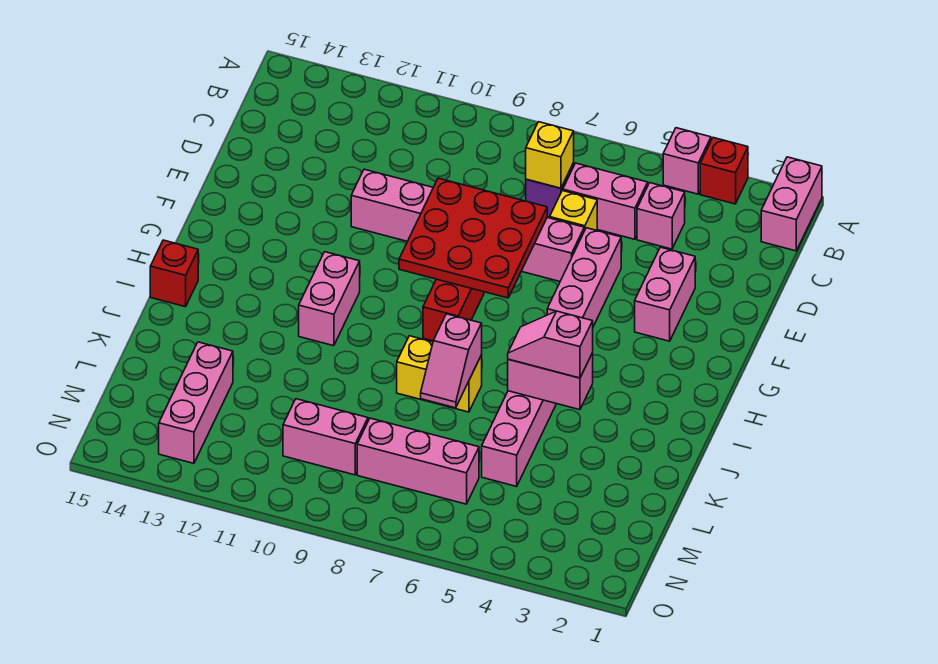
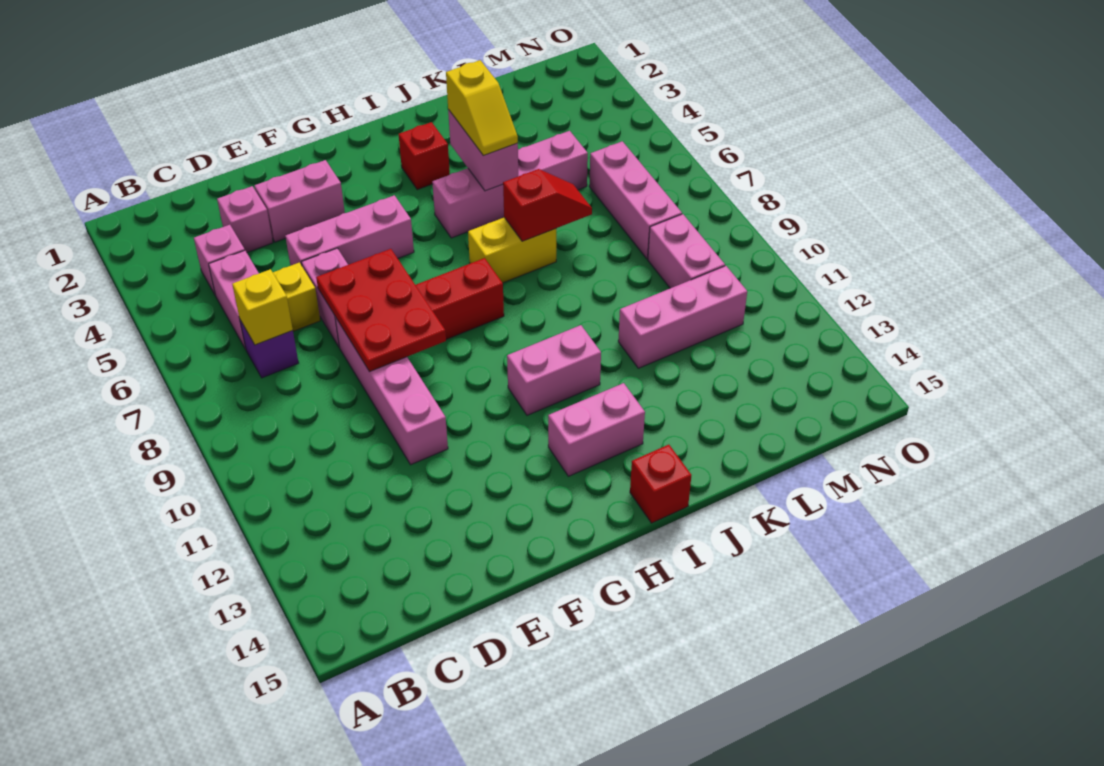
pink 1x2 brick [761,157,822,251] -> pink 1x2 brick moved to [548,383,645,476]
red 1x1 brick [700,138,748,204] -> red 1x1 brick moved to [399,122,450,190]
pink 1x1 brick [663,128,711,194] -> pink 1x1 brick moved to [217,186,273,252]
red 3x3 plate [399,178,547,298] -> red 2x3 plate [316,249,446,372]
pink 1x2 slope [508,311,593,378] -> yellow 1x2 slope [446,60,518,156]
yellow 1x2 brick [397,336,482,412] -> yellow 1x2 brick turned to [468,218,556,283]
pink 1x2 slope [421,314,482,408] -> red 1x2 slope [503,169,592,241]
pink 1x3 brick [159,342,233,463] -> pink 1x3 brick moved to [618,266,747,368]

